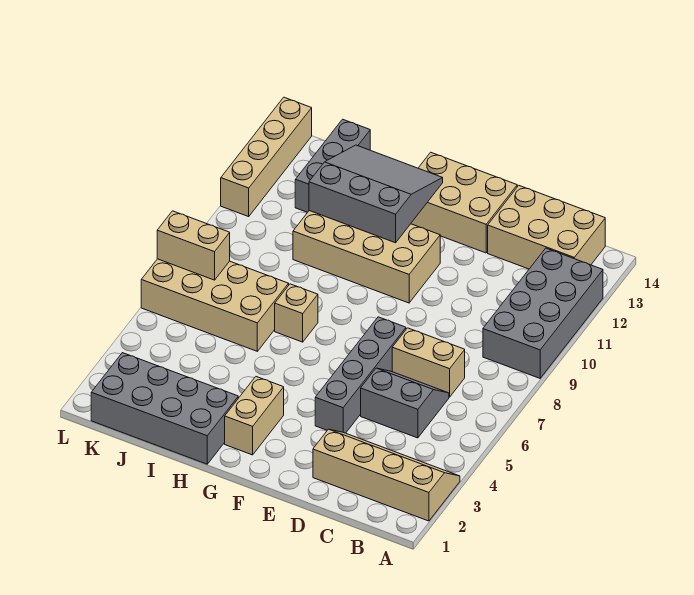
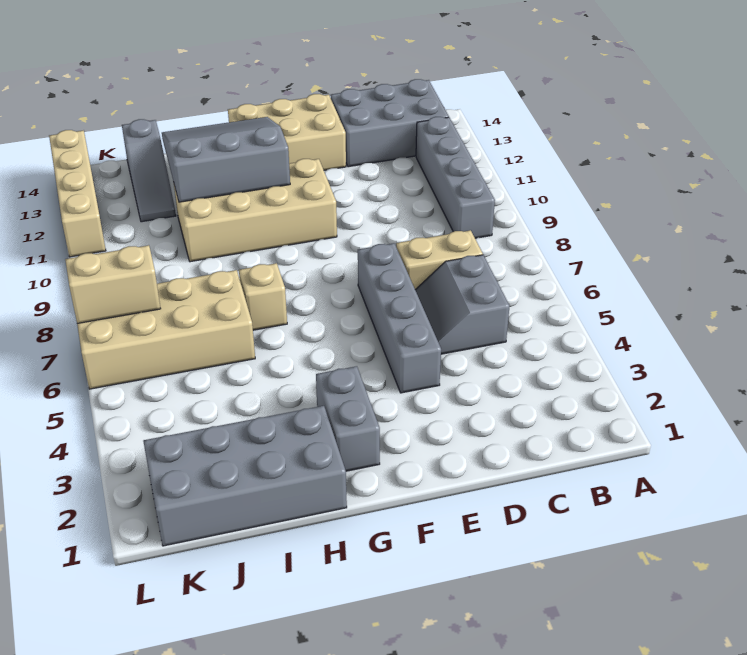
tan 2x4 slope [313,429,460,521] -> none
grey 2x4 brick [483,248,603,378] -> grey 1x4 brick [416,117,495,238]
tan 2x3 brick [488,186,605,269] -> grey 2x3 brick [331,79,449,167]
grey 2x2 slope [361,368,449,438] -> grey 2x2 slope turned to [415,255,510,354]
tan 1x2 brick [225,377,284,455] -> grey 1x2 brick [316,366,380,471]
grey 1x3 brick [295,119,370,212] -> grey 1x3 slope [122,119,176,222]

